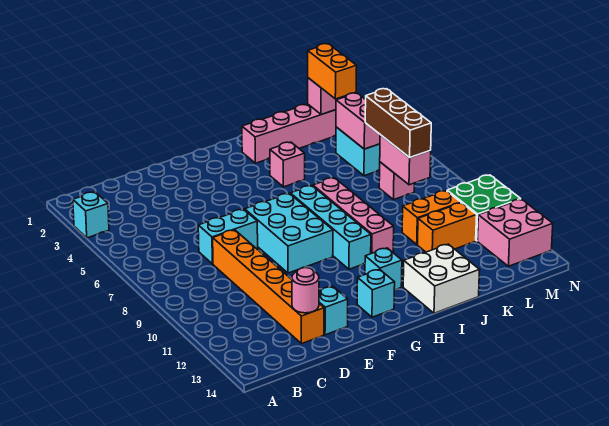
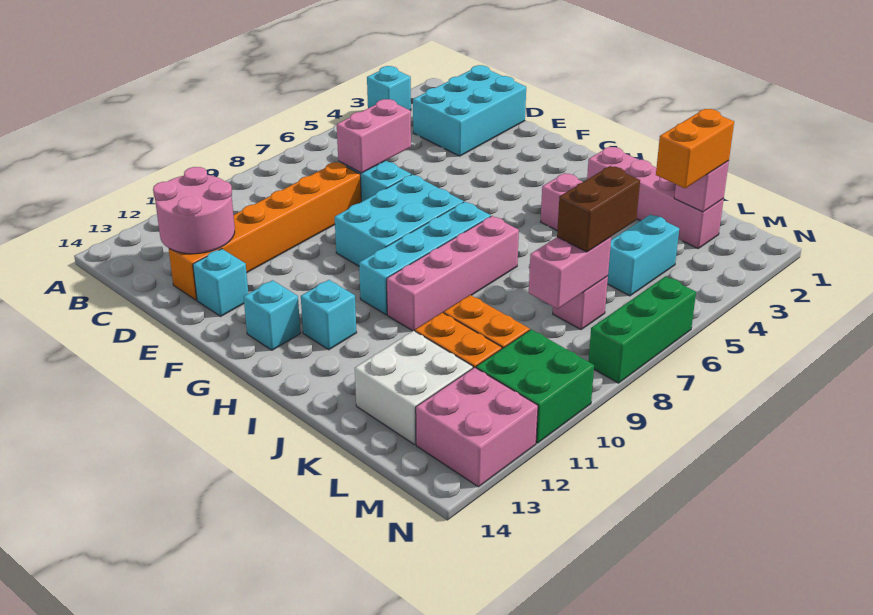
none -> cyan 2x3 brick [413,65,526,156]
pink 1x1 round brick [292,268,319,313] -> pink 2x2 round brick [153,167,235,254]
white 2x2 brick [403,244,479,313] -> white 2x2 brick moved to [355,331,473,445]
pink 1x2 brick [336,93,380,149] -> pink 1x2 brick moved to [337,99,411,173]
brown 1x3 brick [365,89,431,158] -> brown 1x2 brick [557,166,640,252]
none -> green 1x3 brick [588,276,696,383]

